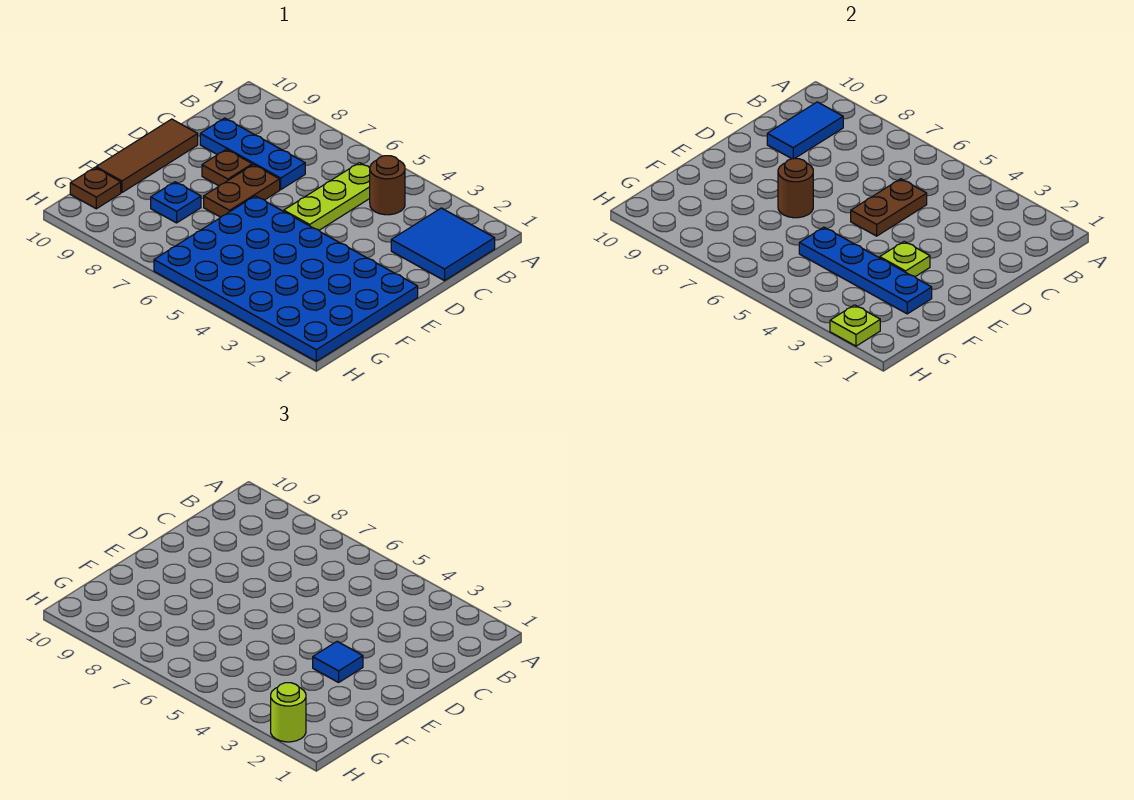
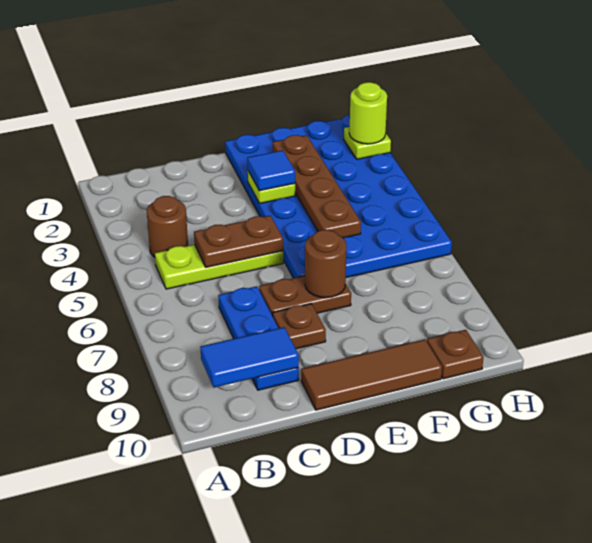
blue 2x2 tile [391,208,495,281] -> none
blue 1x4 plate [799,227,932,314] -> brown 1x4 plate [273,135,361,238]
blue 1x1 plate [151,182,201,223] -> none

